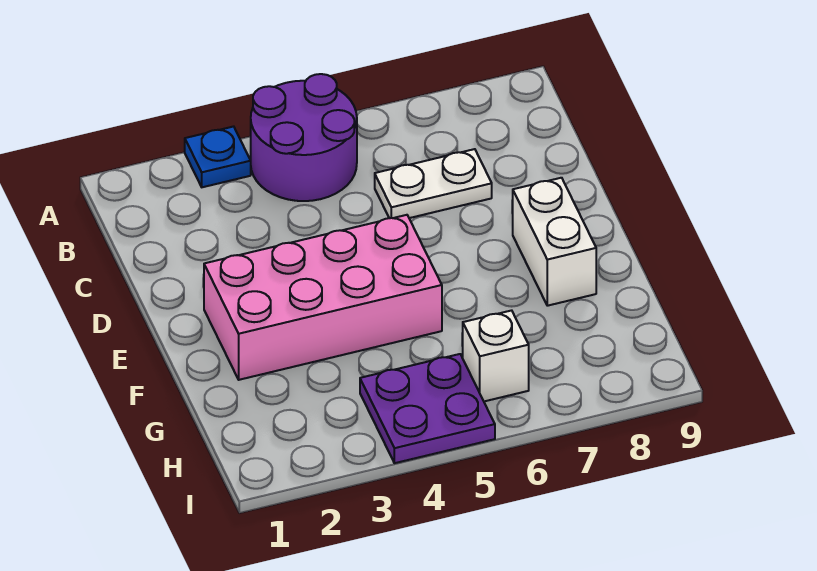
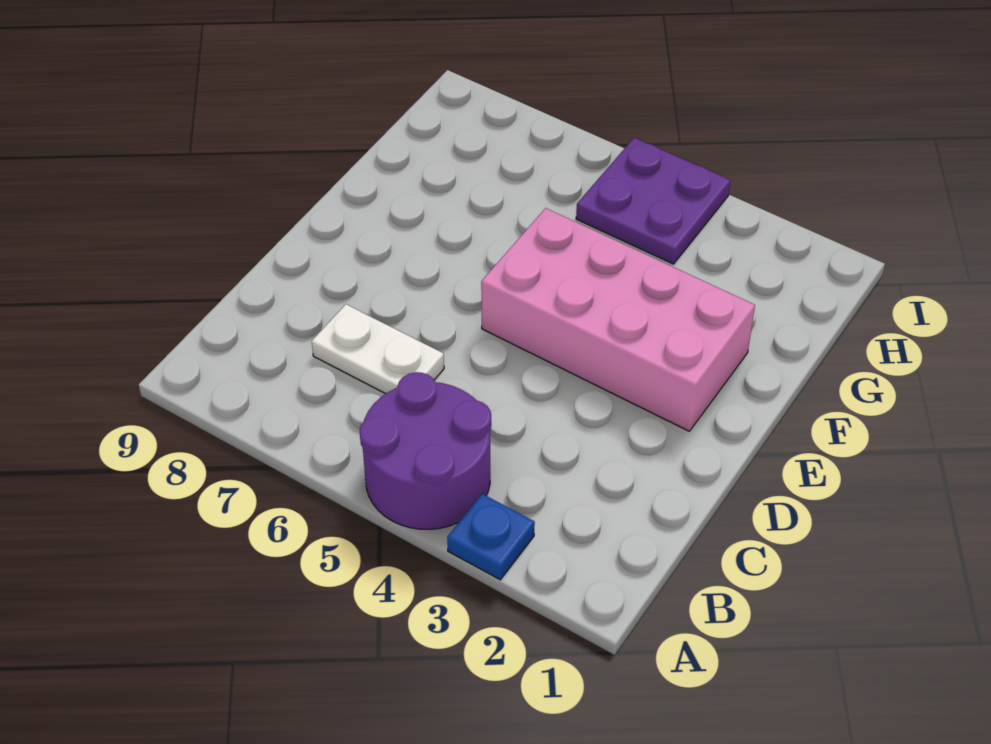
white 1x2 brick [513,178,596,306] -> none
white 1x1 brick [463,310,529,401] -> none

